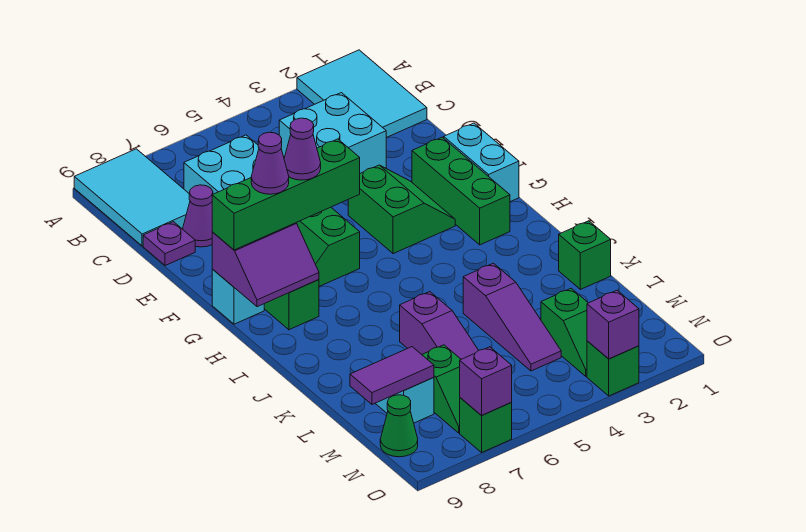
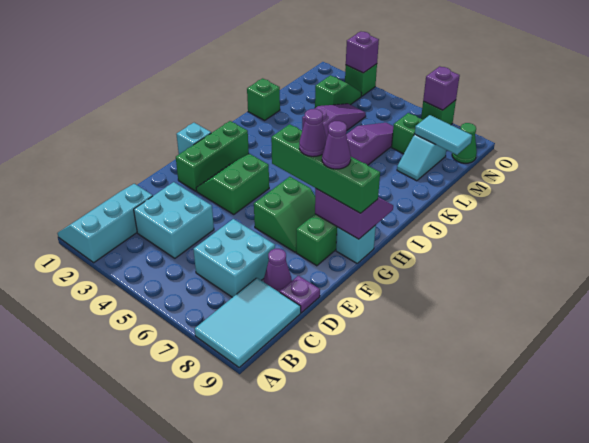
cyan 2x3 tile [297,50,427,138] -> cyan 2x3 slope [57,184,153,263]
cyan 1x2 brick [444,123,519,202] -> cyan 1x1 brick [176,123,211,154]
purple 1x2 tile [350,347,434,404] -> cyan 1x2 tile [415,115,472,155]

